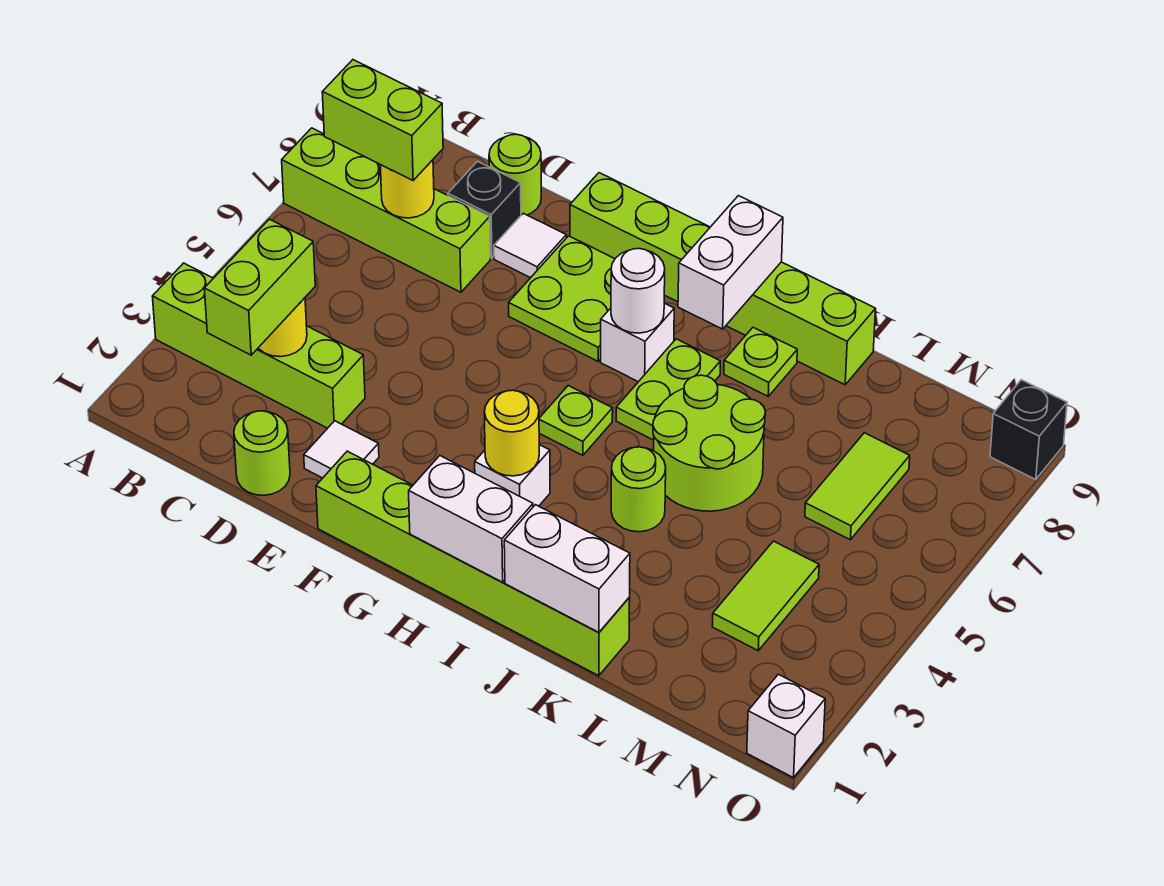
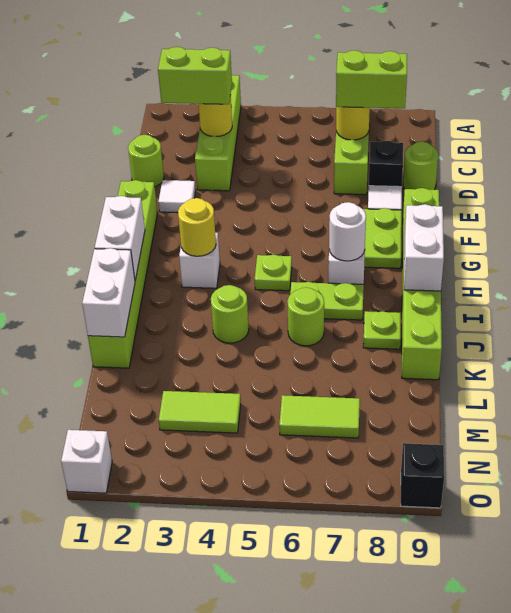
lime 1x2 brick [322,60,443,180] -> lime 1x2 brick turned to [336,50,407,108]
white 1x2 brick [678,196,783,329] -> white 1x2 brick turned to [404,204,444,291]
lime 2x2 round brick [653,375,765,511] -> lime 1x1 round brick [287,287,324,346]

